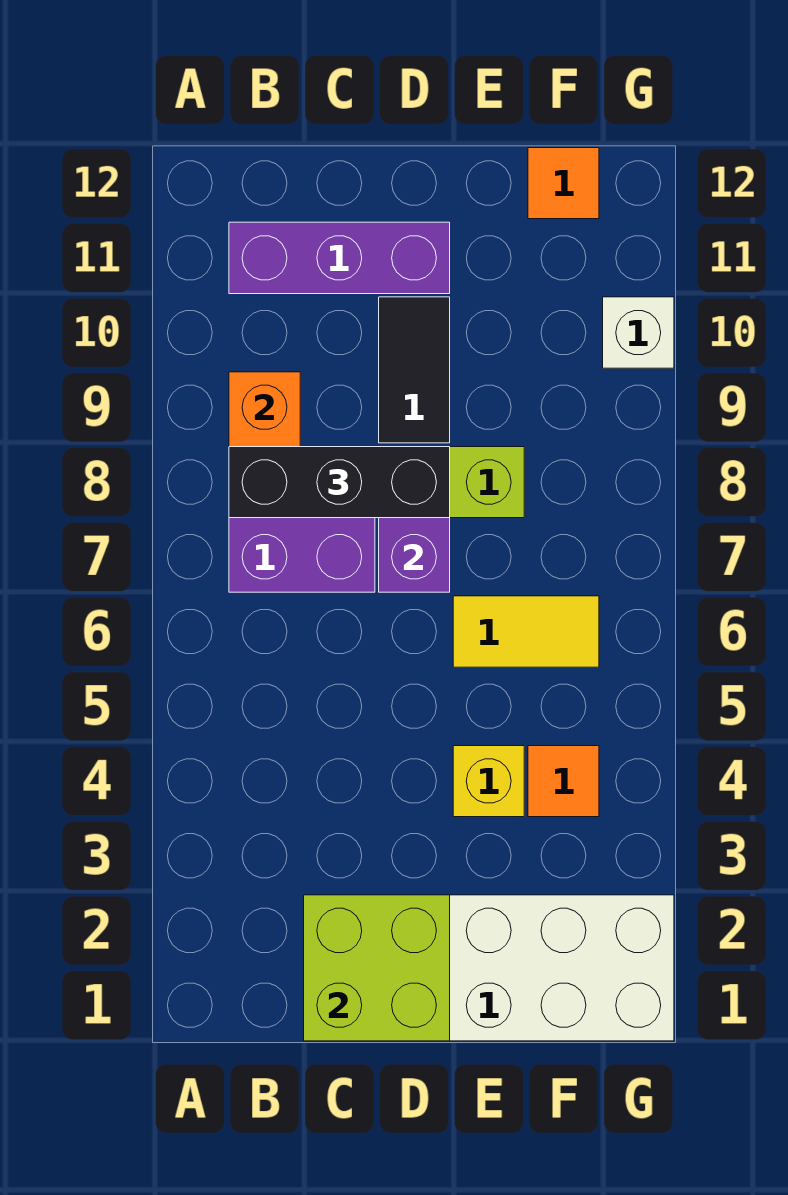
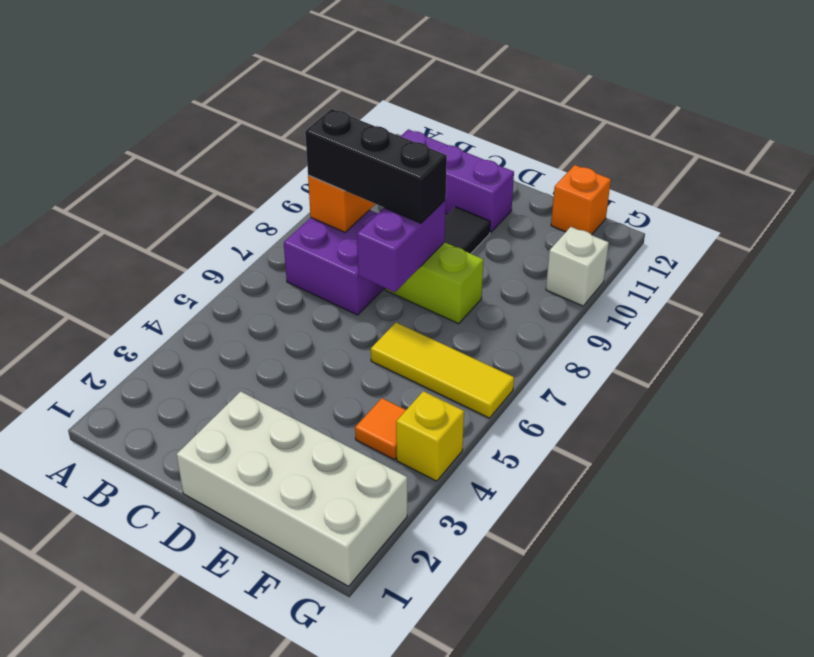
lime 2x2 brick [304,895,450,1041] -> none
yellow 1x1 brick [453,746,524,817] -> yellow 1x1 brick moved to [396,391,464,481]
yellow 1x2 tile [453,596,599,667] -> yellow 1x3 tile [371,322,514,418]
orange 1x1 tile [528,148,599,219] -> orange 1x1 brick [551,165,611,235]

